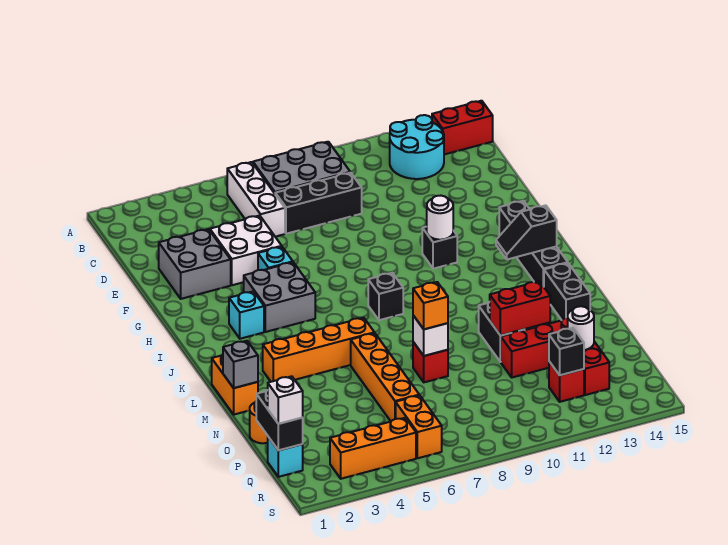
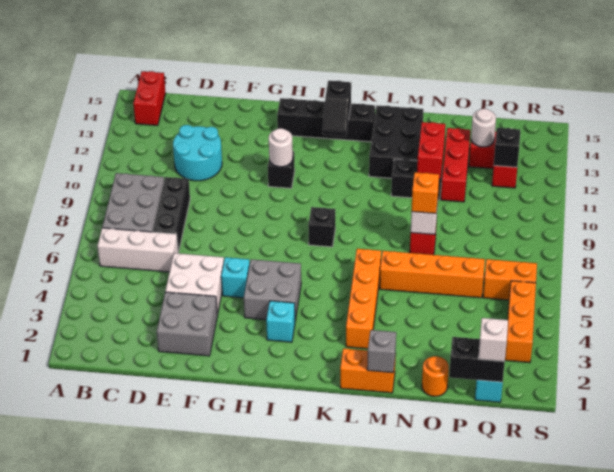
cyan 2x2 round brick [390,115,444,179] -> cyan 2x2 round brick moved to [173,125,222,181]
black 1x2 brick [544,263,590,320] -> black 2x3 brick [369,105,423,178]

